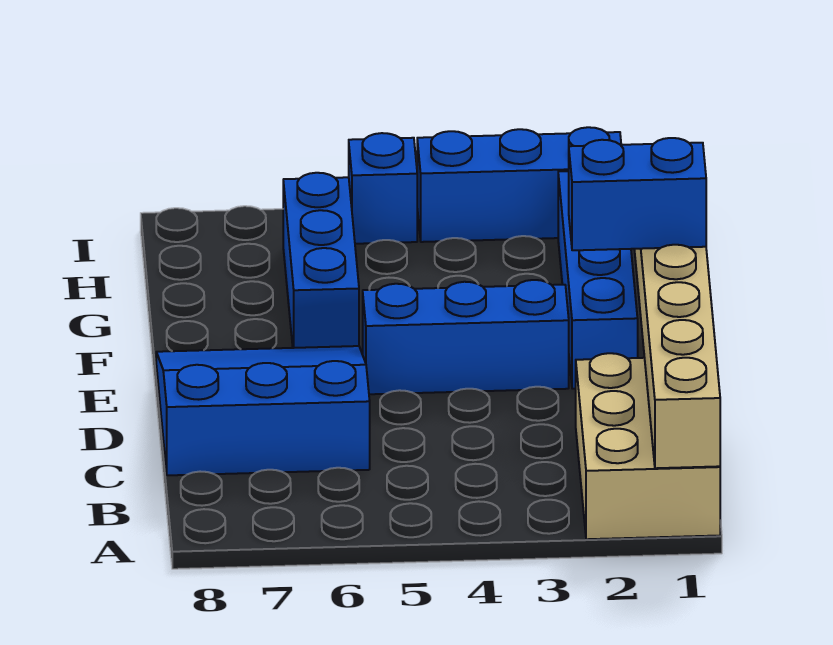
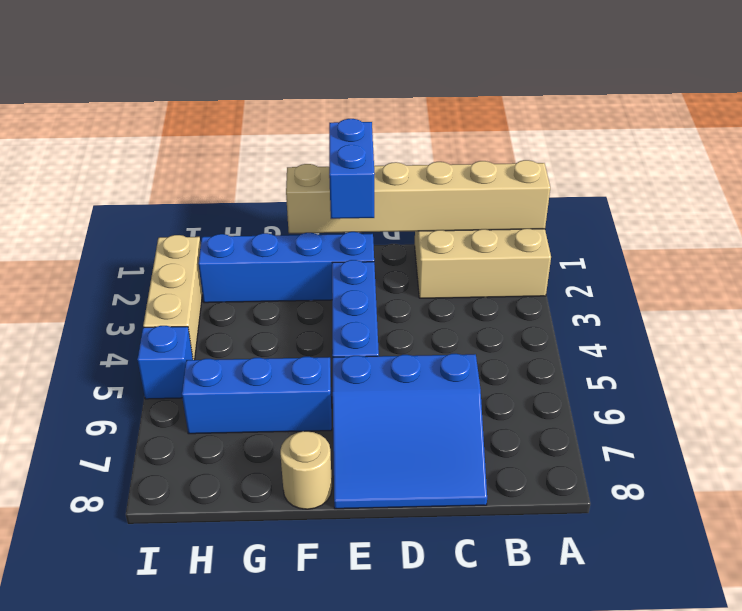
blue 3x3 slope [156,346,370,475] -> blue 3x3 slope turned to [332,354,487,509]
none -> tan 1x1 round brick [280,431,332,509]
blue 1x3 brick [417,127,621,242] -> tan 1x3 brick [143,235,202,360]

